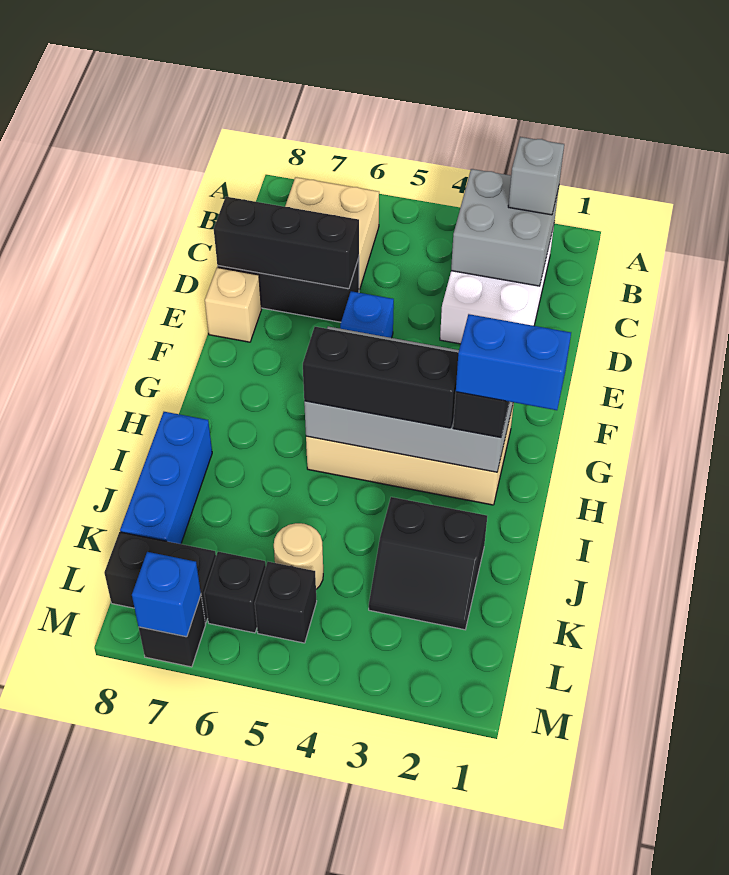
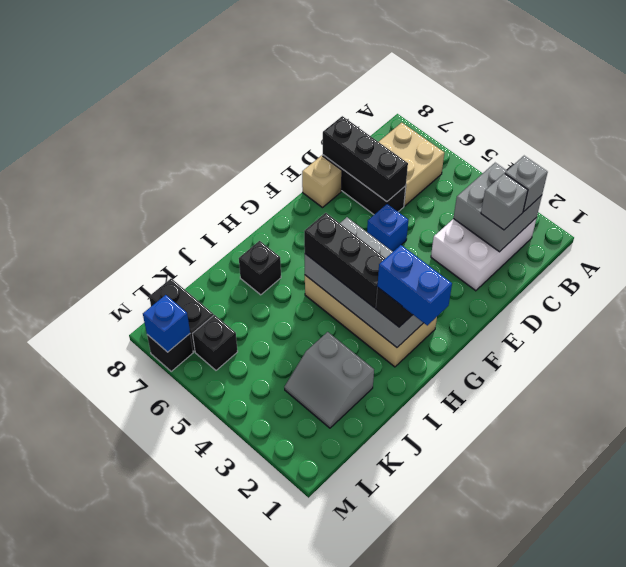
none -> grey 1x1 brick [481,173,528,230]
blue 1x3 brick [120,412,212,544] -> none
black 2x2 slope [369,497,487,630] -> grey 2x2 slope [284,332,374,428]
tan 1x1 round brick [274,523,323,589] -> none
black 1x1 brick [255,562,317,643] -> black 1x1 brick moved to [239,241,281,295]

